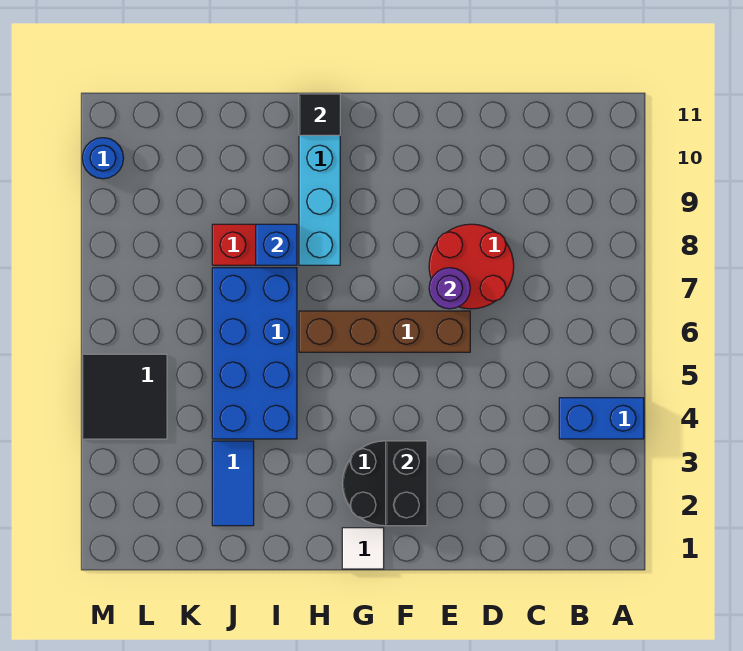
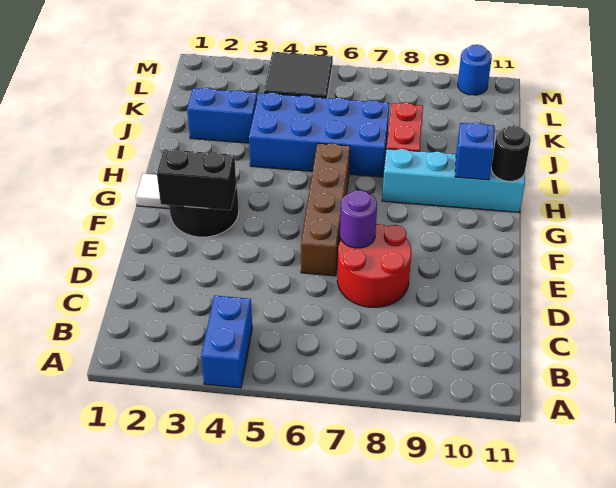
black 1x1 tile [299,94,340,135] -> black 1x1 round brick [491,126,531,181]
blue 1x1 brick [256,224,297,265] -> blue 1x1 brick moved to [455,123,494,180]
blue 1x2 tile [212,441,254,526] -> blue 1x2 brick [187,88,257,143]

